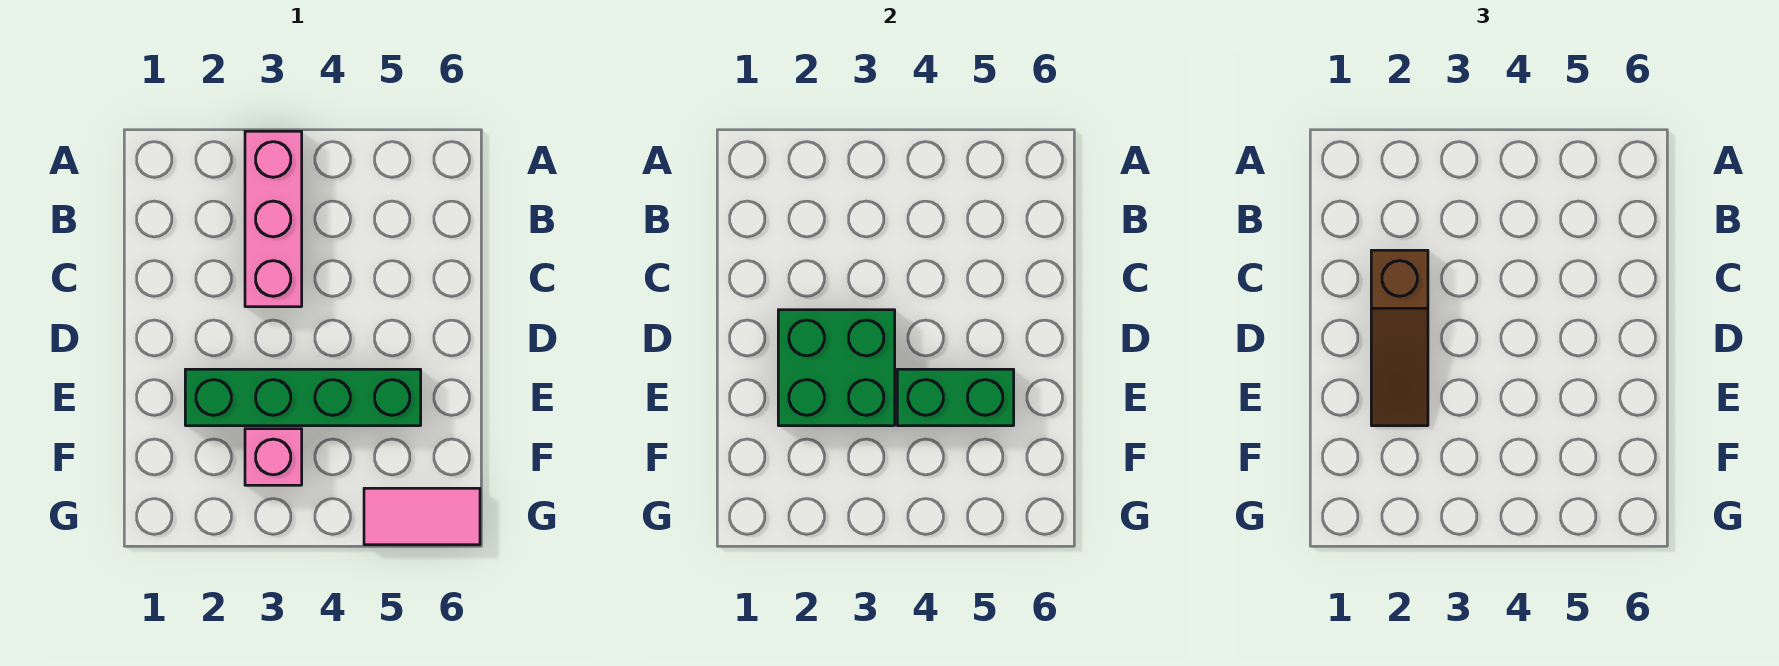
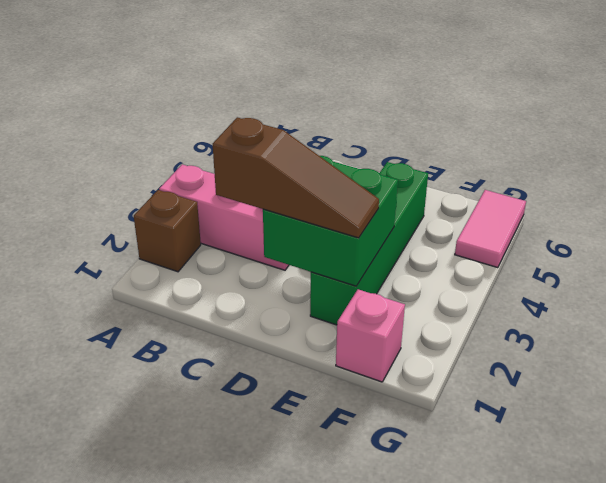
none -> brown 1x1 brick [134,190,201,272]
green 1x2 brick [897,369,1014,426] -> none
pink 1x1 brick [245,429,302,485] -> pink 1x1 brick moved to [336,289,405,382]

